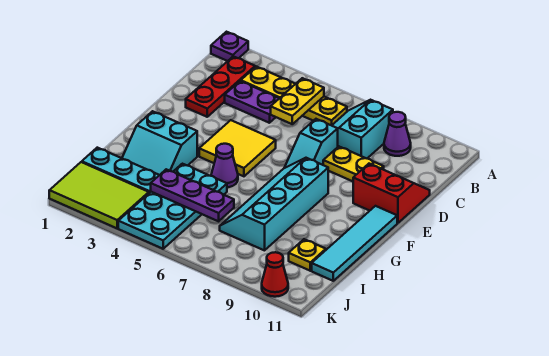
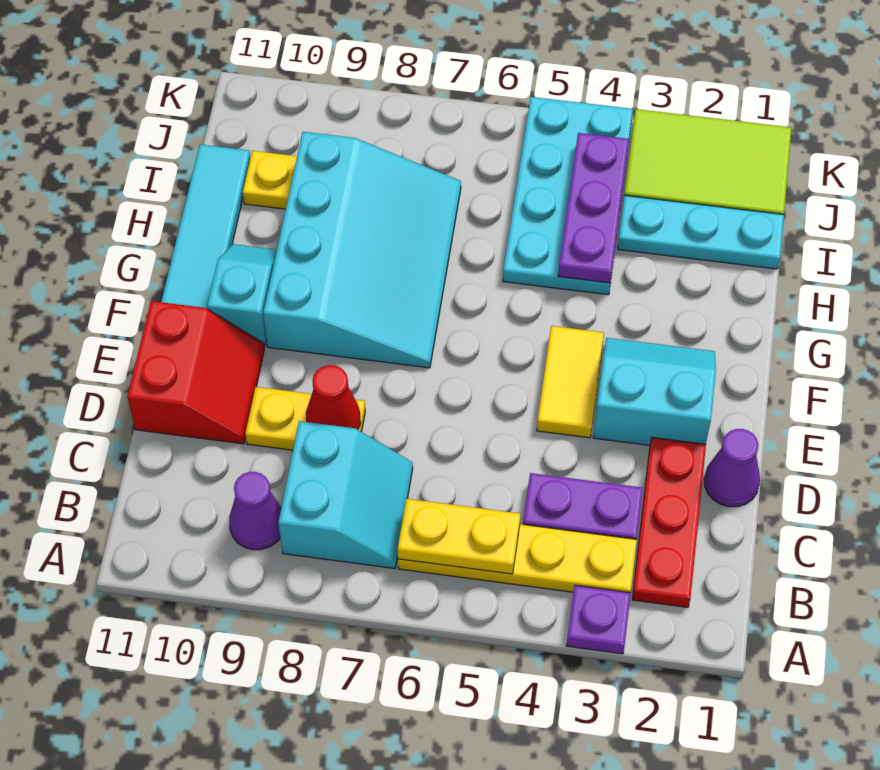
purple 1x1 plate [211,32,248,61] -> purple 1x1 plate moved to [567,585,631,654]
yellow 1x2 plate [271,78,324,124] -> yellow 1x2 plate turned to [398,499,520,574]
cyan 1x2 slope [284,119,338,168] -> cyan 1x2 slope moved to [207,244,277,347]
red 2x2 slope [353,164,430,223] -> red 2x2 slope turned to [127,301,264,444]
yellow 2x2 tile [199,120,276,176] -> yellow 1x2 tile [537,326,604,438]
cyan 2x4 slope [220,158,328,250] -> cyan 3x4 slope [263,132,461,368]
cyan 2x2 slope [122,111,197,175] -> cyan 2x2 slope moved to [593,338,716,445]
purple 1x1 cone [211,144,238,188] -> purple 1x1 cone moved to [704,429,760,507]
purple 1x3 plate [151,169,234,221] -> purple 1x3 plate turned to [558,133,629,283]
red 1x1 cone [262,252,288,297] -> red 1x1 cone moved to [306,365,360,430]

